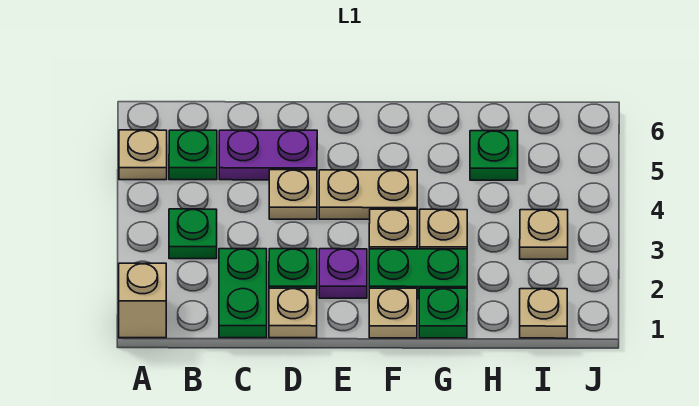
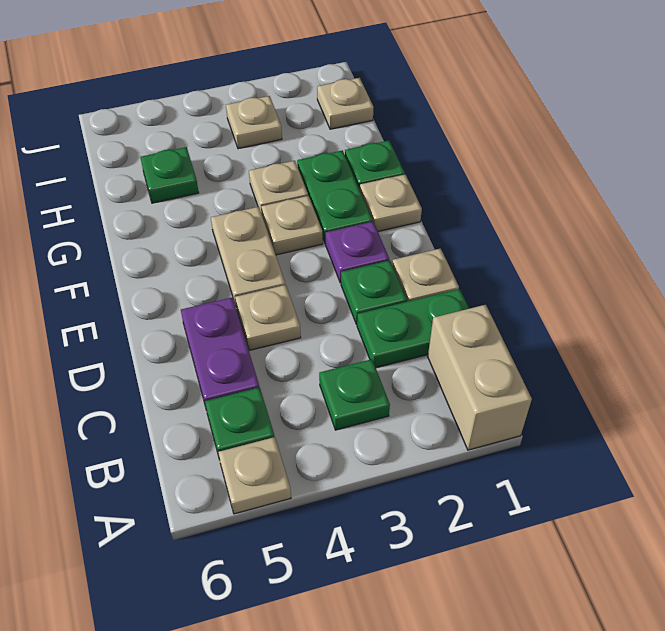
tan 1x1 brick [119,263,166,338] -> tan 1x2 brick [428,305,532,450]

